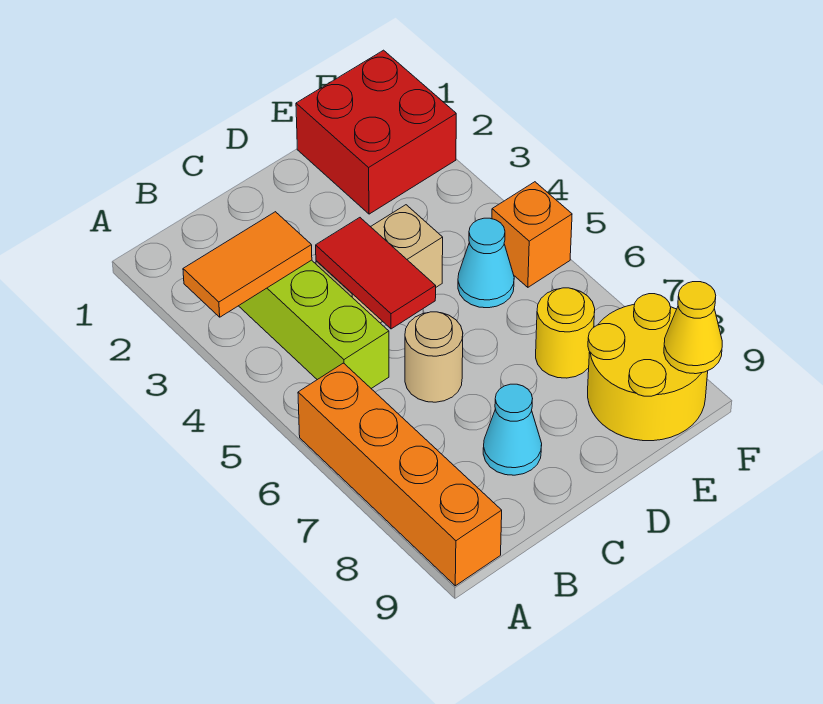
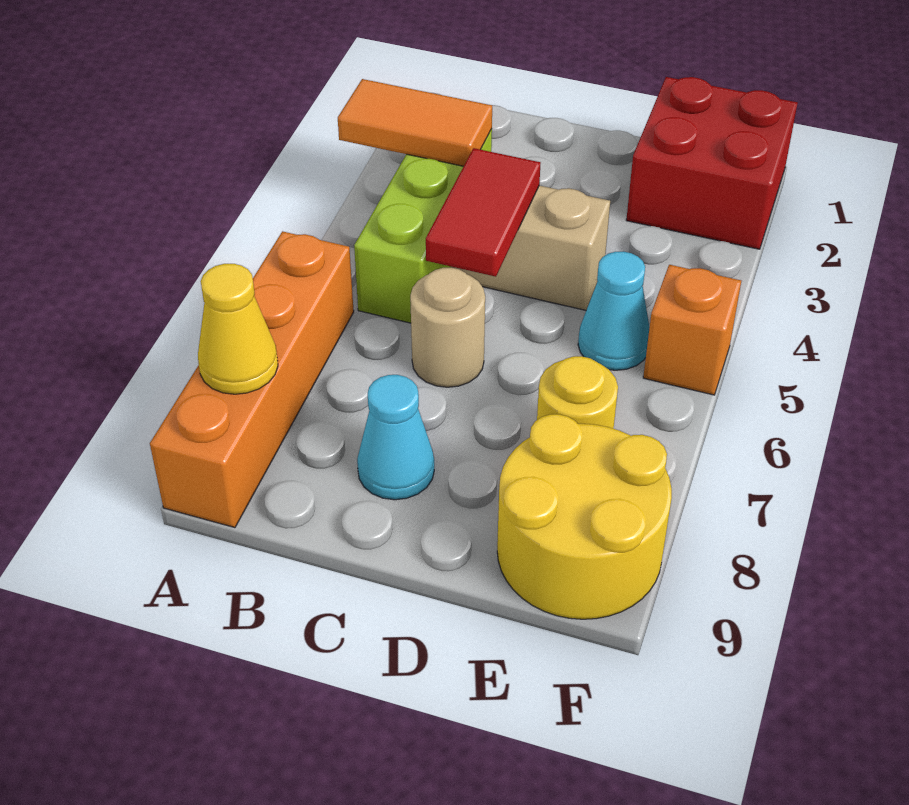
yellow 1x1 cone [664,282,722,374] -> yellow 1x1 cone moved to [198,264,278,394]

